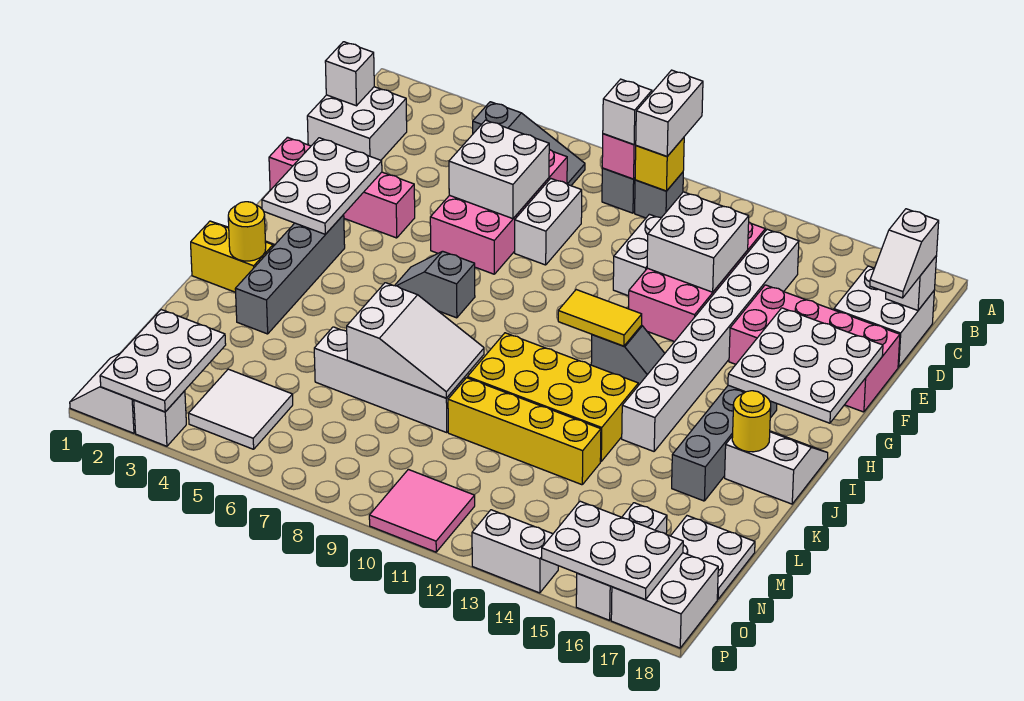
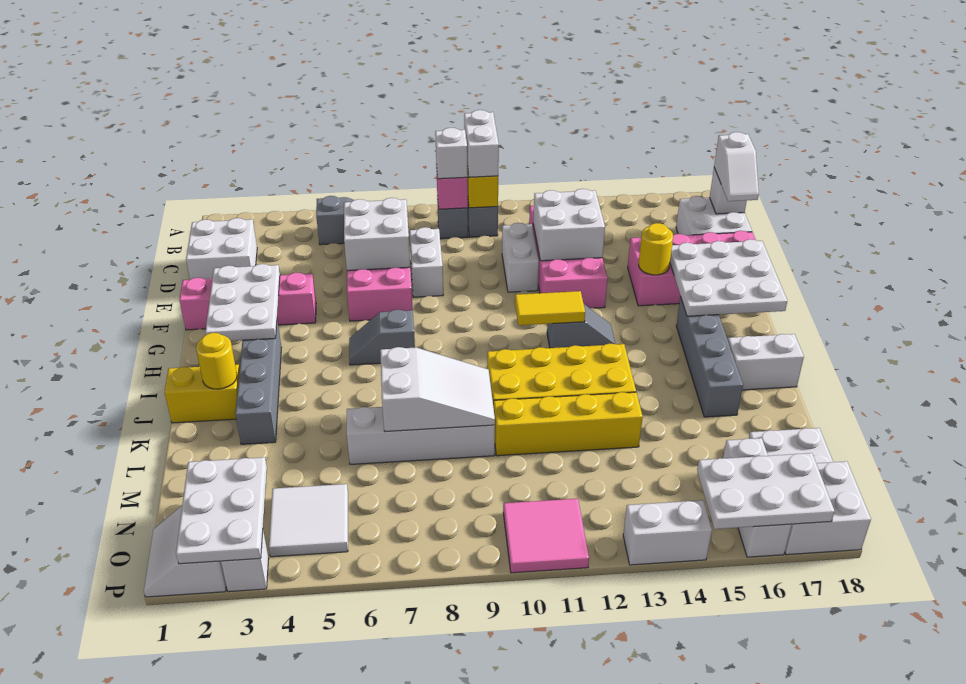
white 1x1 brick [325,42,374,106] -> none
white 1x8 brick [622,229,799,451] -> none
yellow 1x1 round brick [732,391,771,452] -> yellow 1x1 round brick moved to [639,223,673,275]

